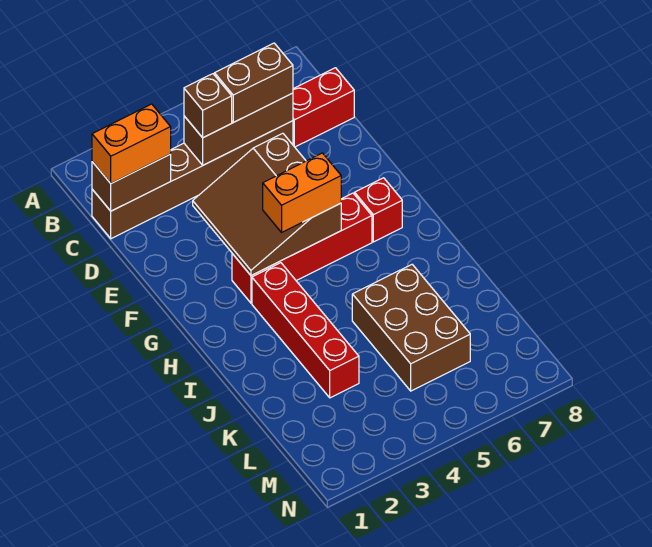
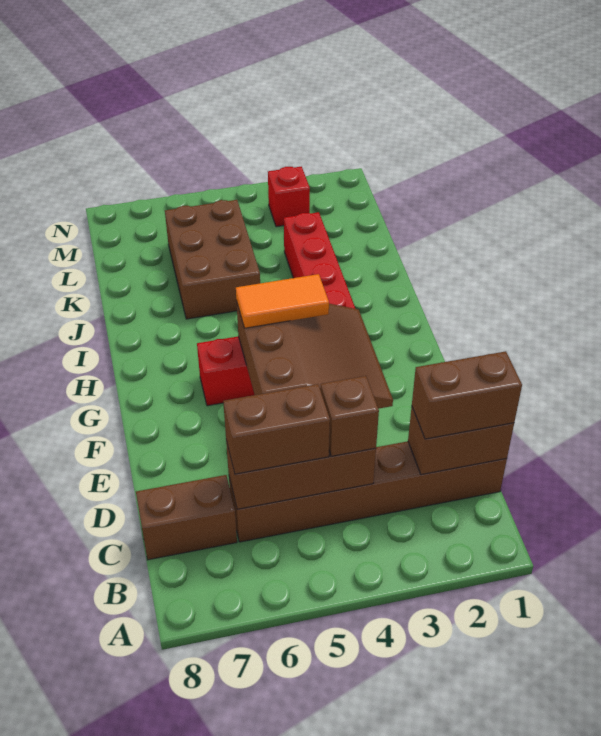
orange 1x2 brick [92,104,171,183] -> brown 1x2 brick [412,351,522,439]
red 1x2 brick [293,68,354,147] -> brown 1x2 brick [136,475,237,560]
orange 1x2 brick [263,153,341,232] -> orange 1x2 tile [236,274,329,328]
red 1x1 brick [355,178,402,242] -> red 1x1 brick moved to [268,166,310,227]

